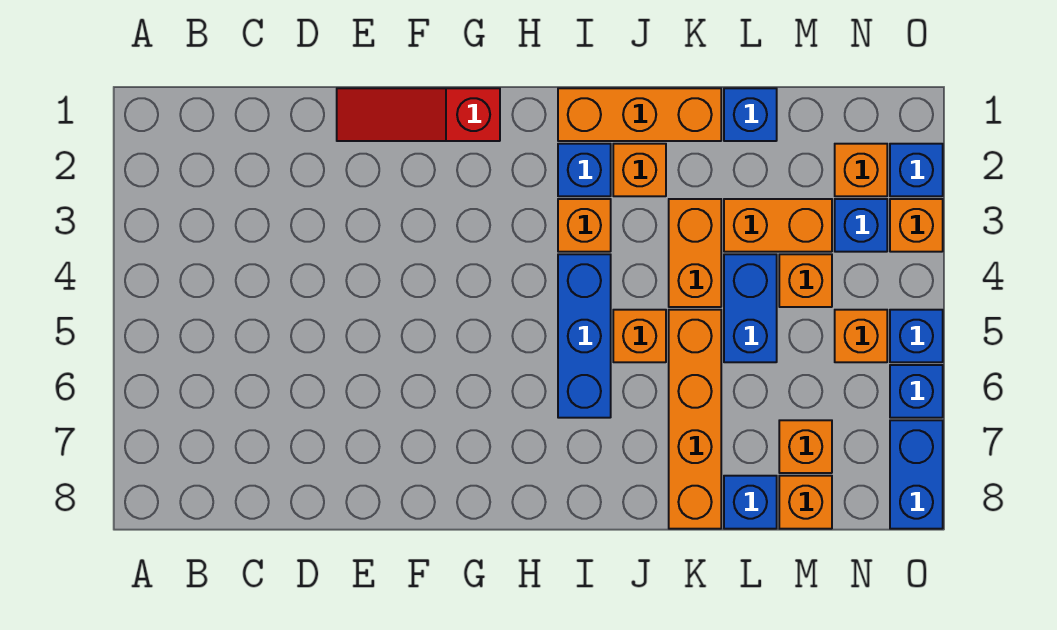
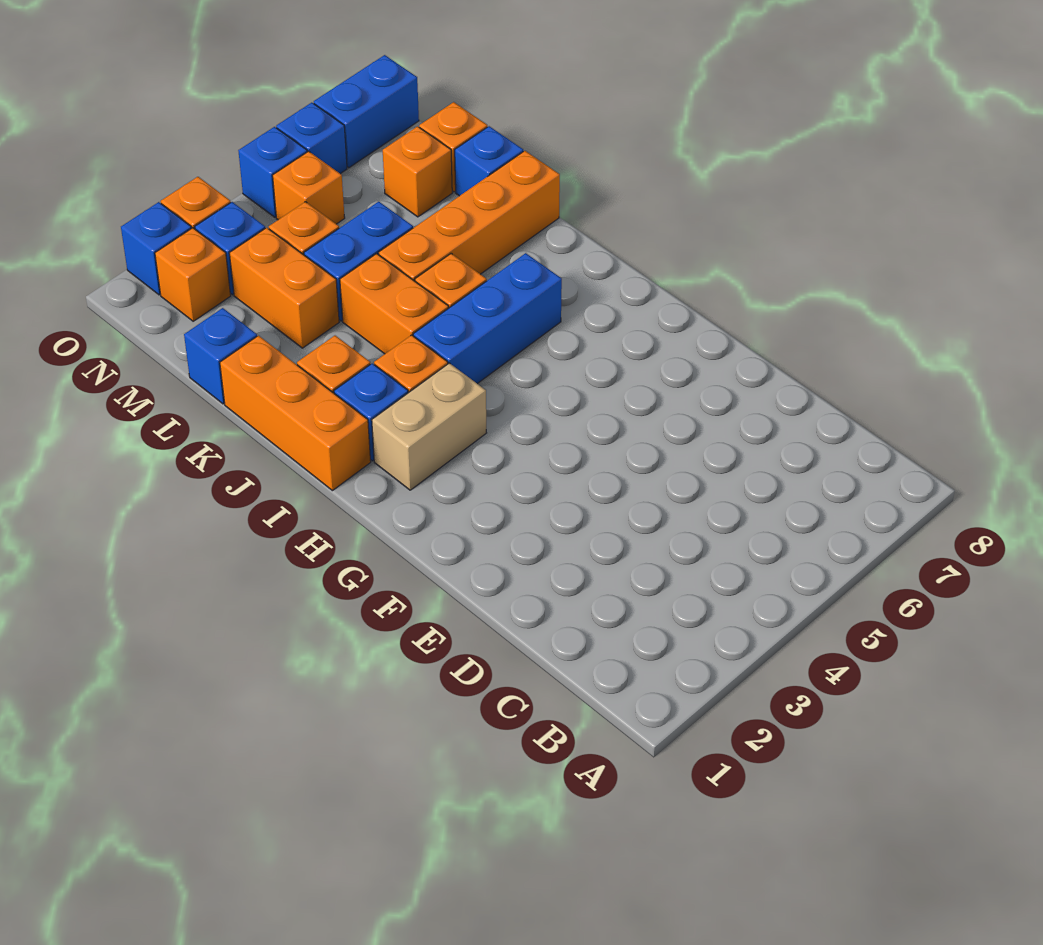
red 1x3 slope [337,88,500,141] -> none
none -> tan 1x2 brick [372,363,486,490]
orange 1x2 brick [669,199,721,307] -> orange 1x2 brick turned to [340,254,449,354]

